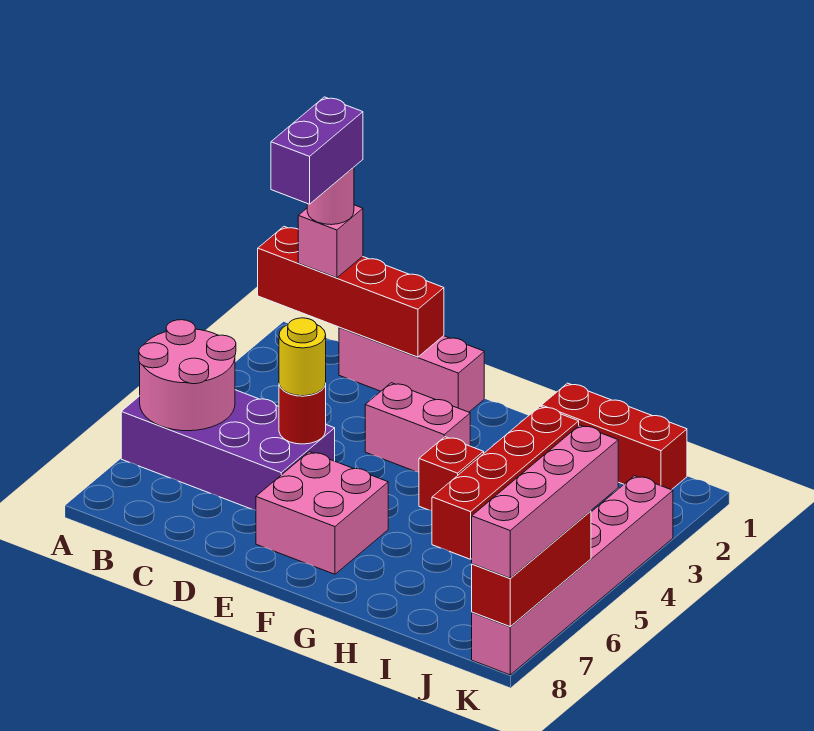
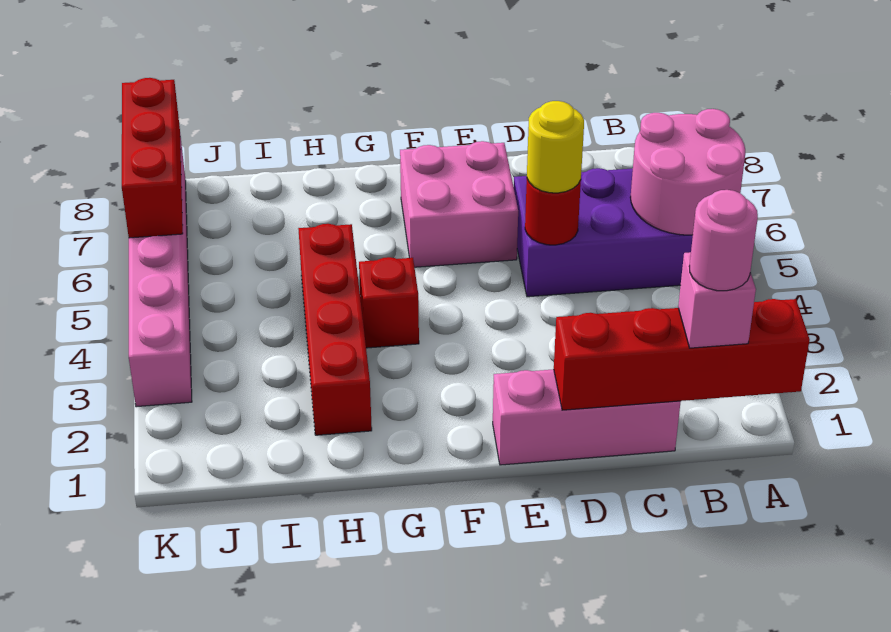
purple 1x2 brick [271,97,363,204] -> none
pink 1x2 brick [365,383,470,472] -> none
red 1x3 brick [541,383,687,490] -> none
pink 1x4 brick [472,425,618,578] -> none

